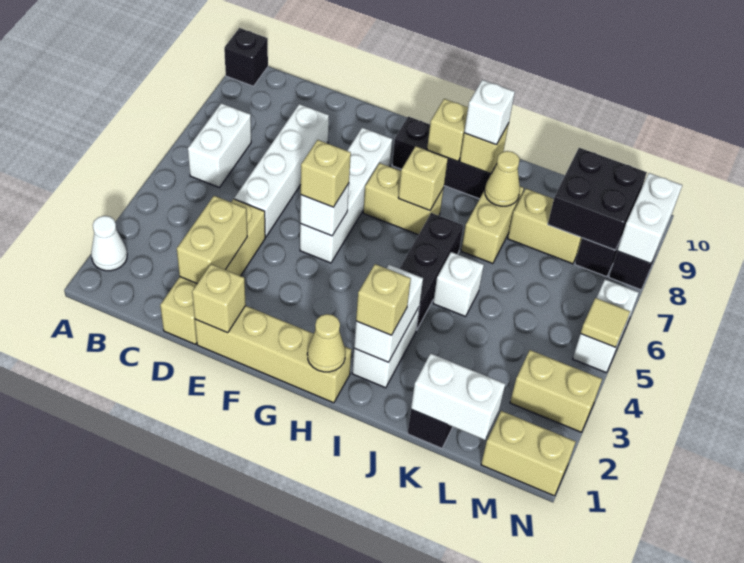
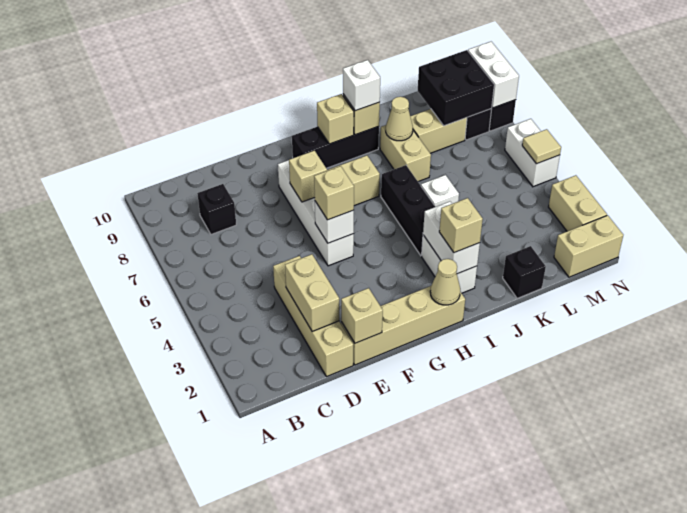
white 1x1 cone [91,216,127,271] -> none
black 1x1 brick [224,28,268,86] -> black 1x1 brick moved to [197,184,236,234]
white 1x2 brick [188,103,251,187] -> none
white 1x4 brick [234,104,329,237] -> none
tan 1x1 brick [398,146,448,210] -> tan 1x1 brick moved to [289,151,327,202]
white 1x2 brick [411,353,505,440] -> none
tan 1x2 brick [510,350,602,432] -> tan 1x2 brick turned to [549,175,607,231]

